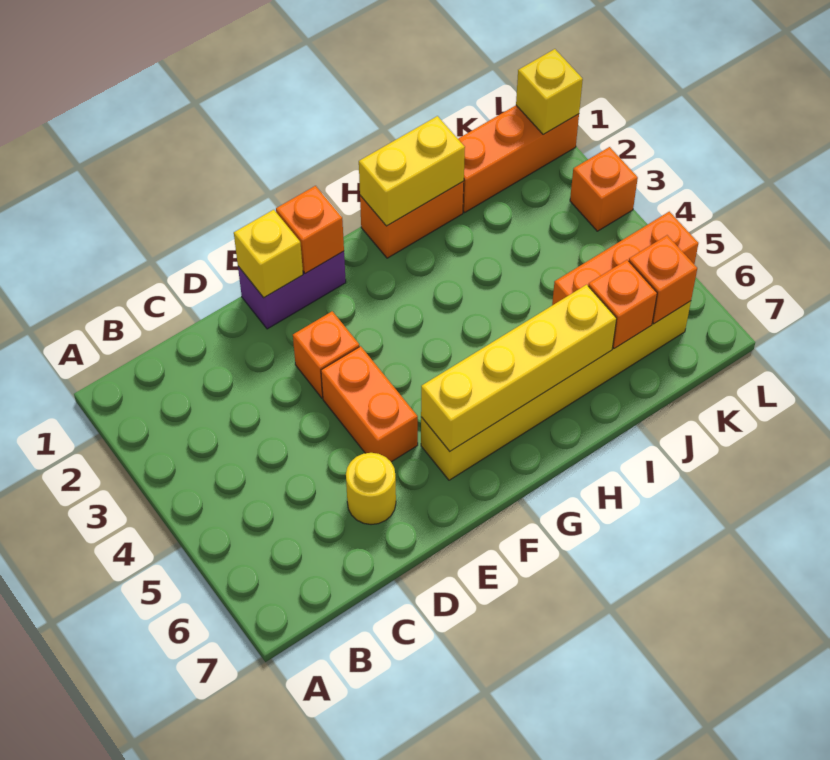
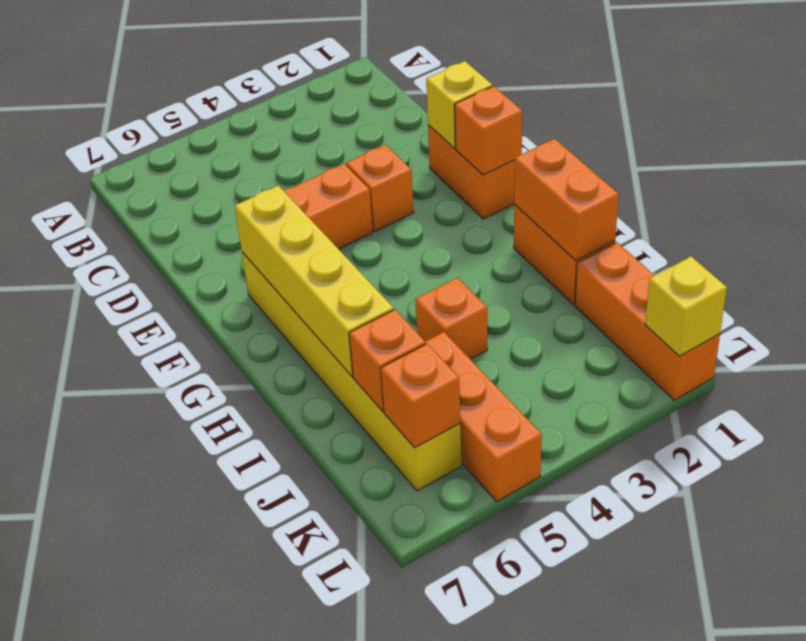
yellow 1x1 round brick [346,453,396,525] -> none
purple 1x2 brick [238,251,346,329] -> orange 1x2 brick [428,125,515,219]
yellow 1x2 brick [359,116,465,226] -> orange 1x2 brick [514,139,619,260]
orange 1x1 brick [570,147,638,231] -> orange 1x1 brick moved to [415,277,487,359]

